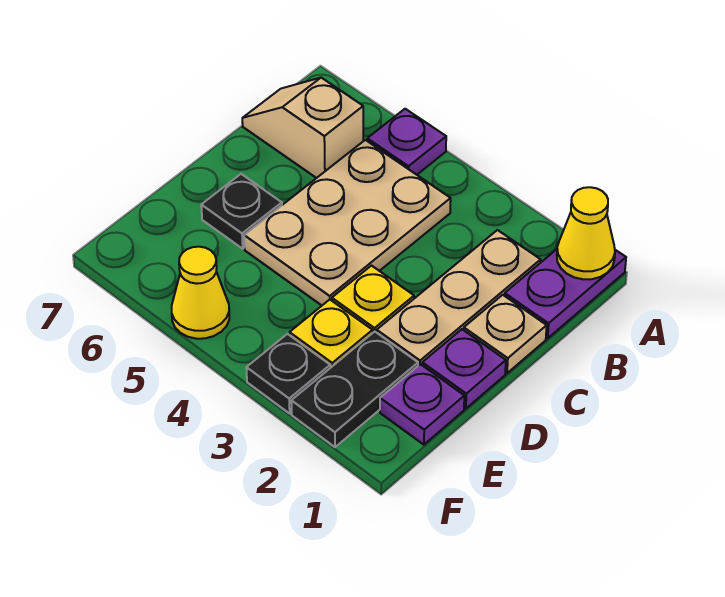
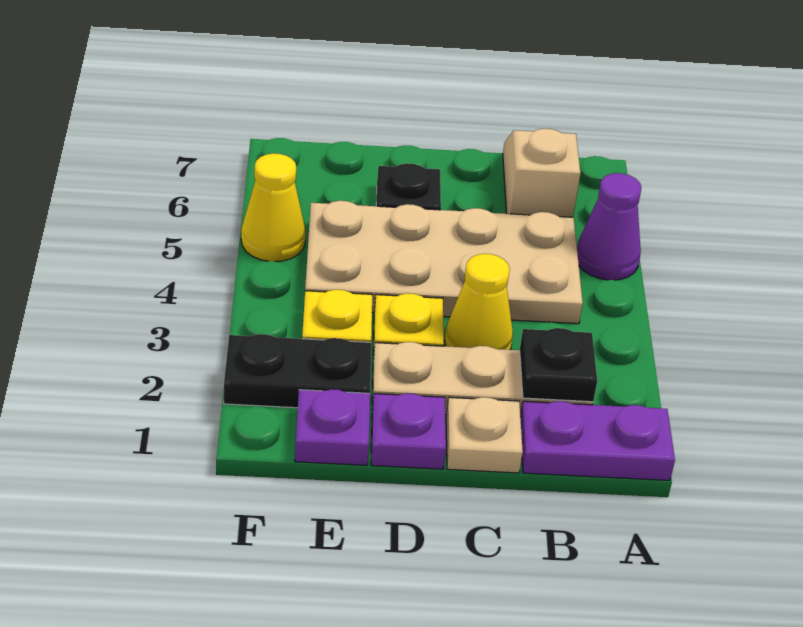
yellow 1x1 cone [557,187,615,279] -> yellow 1x1 cone moved to [444,254,513,350]
purple 1x1 plate [367,109,446,175] -> purple 1x1 cone [577,173,641,280]
tan 2x3 plate [244,140,451,305] -> tan 2x4 plate [305,201,583,324]
black 1x1 plate [246,334,330,413] -> black 1x1 plate moved to [520,328,597,402]

